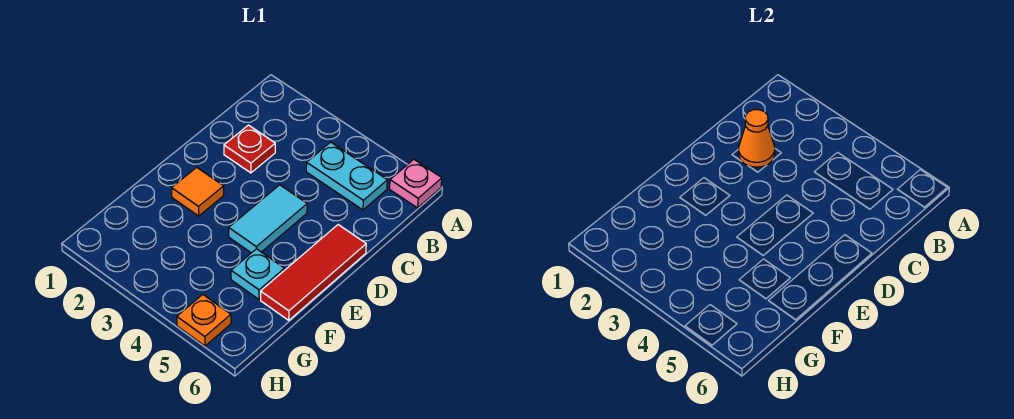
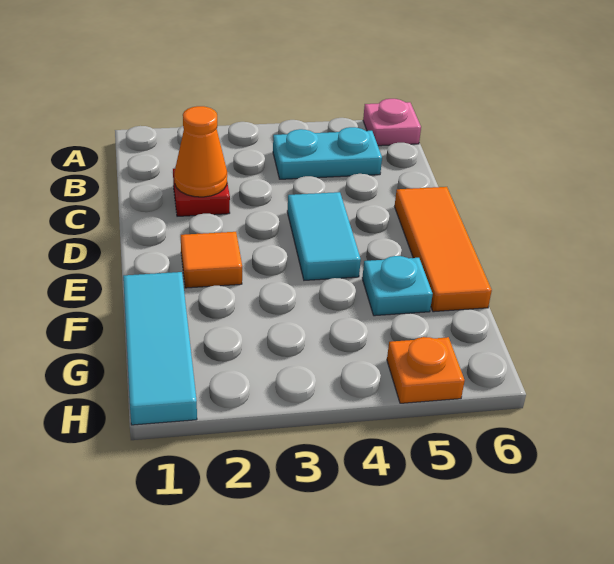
red 1x3 tile [261,225,366,320] -> orange 1x3 tile [395,187,492,312]
none -> cyan 1x3 tile [123,272,197,425]

